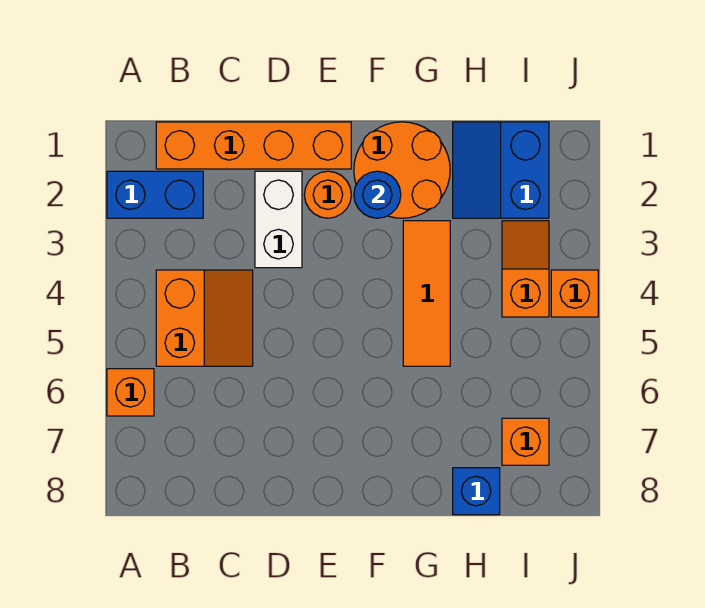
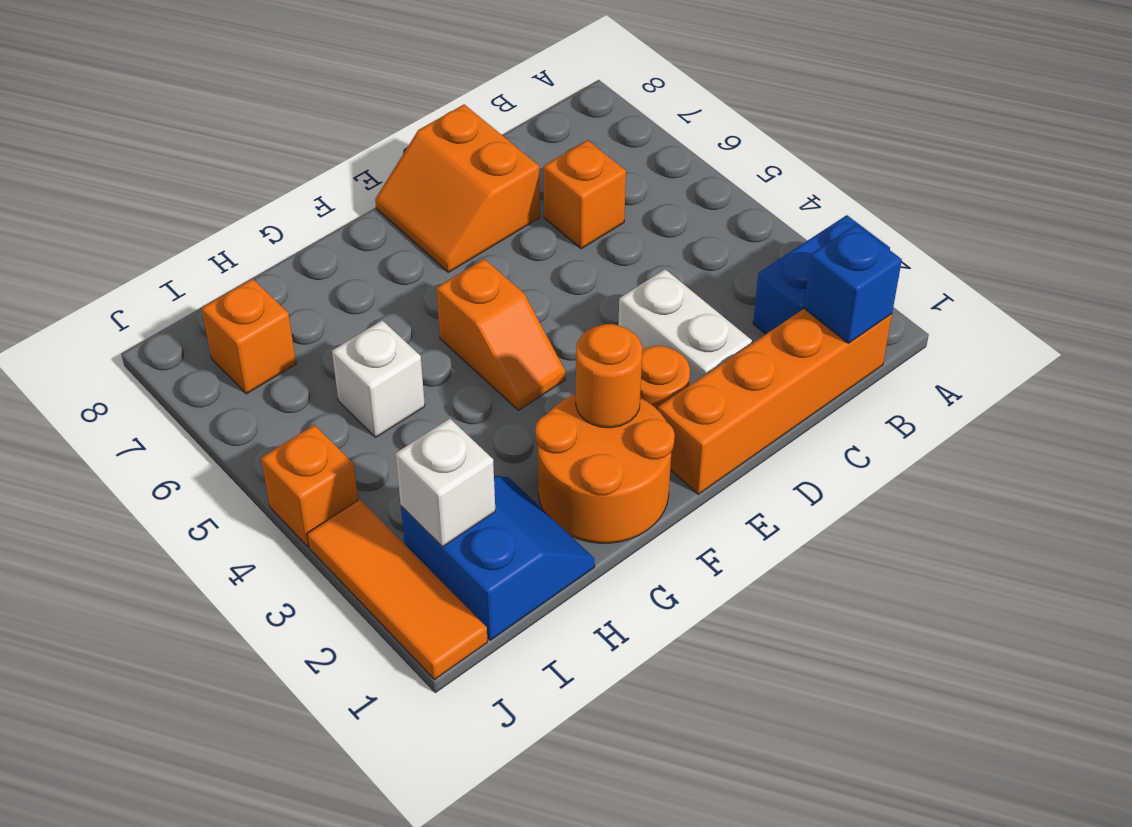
orange 1x1 brick [107,369,154,416] -> orange 1x1 brick moved to [543,140,626,249]
orange 2x2 slope [156,270,253,366] -> orange 2x2 slope moved to [375,104,540,272]
blue 1x1 round brick [354,171,401,218] -> orange 1x1 round brick [576,324,642,428]
orange 1x3 tile [403,221,450,366] -> orange 1x3 tile moved to [307,500,488,680]
none -> white 1x1 brick [332,320,425,437]
blue 1x1 brick [453,468,500,515] -> blue 1x1 brick moved to [804,225,902,344]
none -> white 1x1 brick [395,418,495,547]
orange 1x2 slope [502,221,549,317] -> orange 1x2 slope moved to [436,259,565,410]

